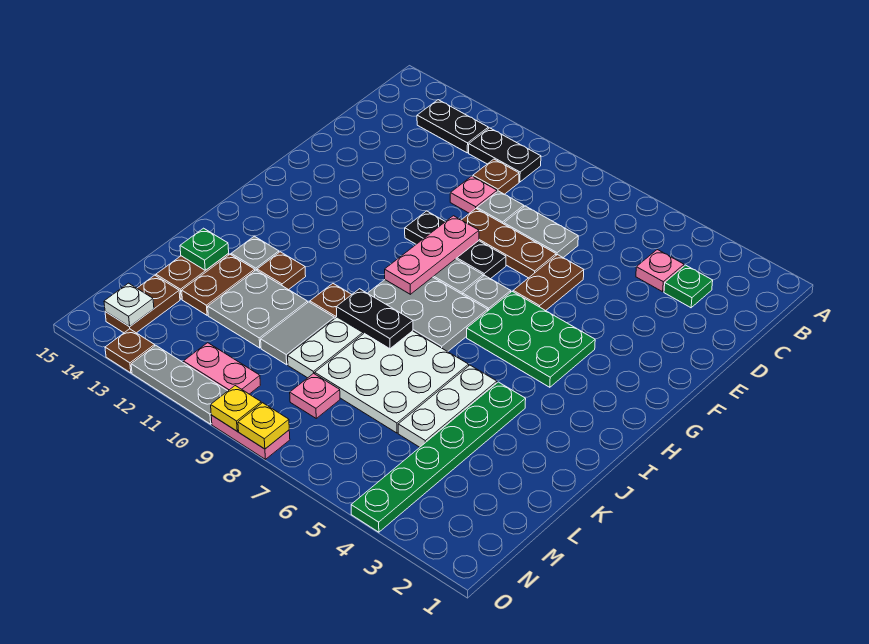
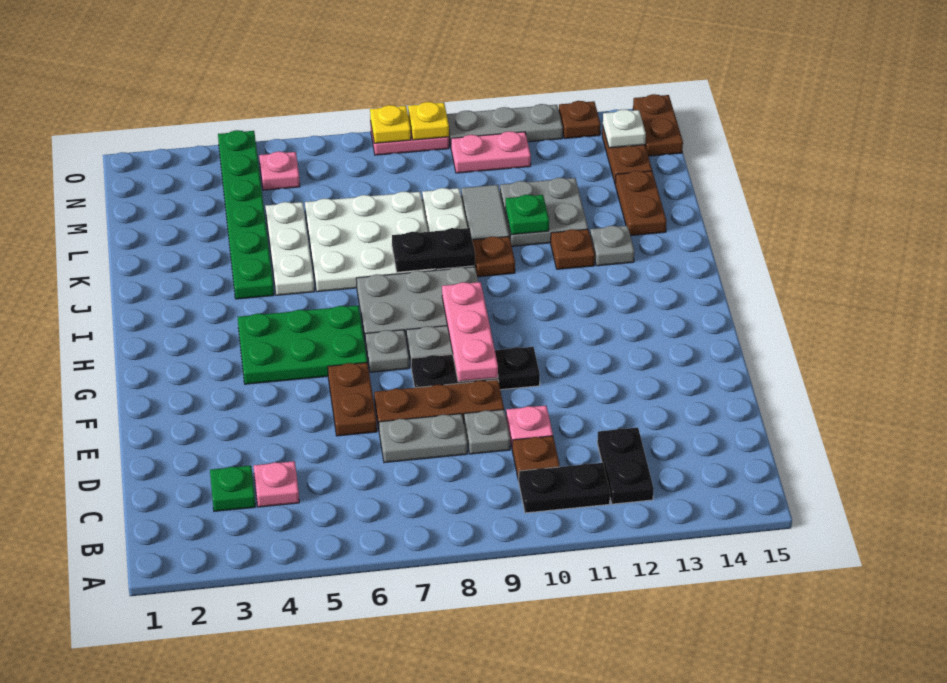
black 1x2 plate [417,100,488,153] -> black 1x2 plate turned to [597,428,654,504]
brown 1x2 plate [182,255,255,315] -> brown 1x2 plate moved to [633,94,683,156]
green 1x1 plate [180,228,229,270] -> green 1x1 plate moved to [506,195,549,235]
pink 1x1 plate [290,373,340,418] -> pink 1x1 plate moved to [259,151,300,190]

